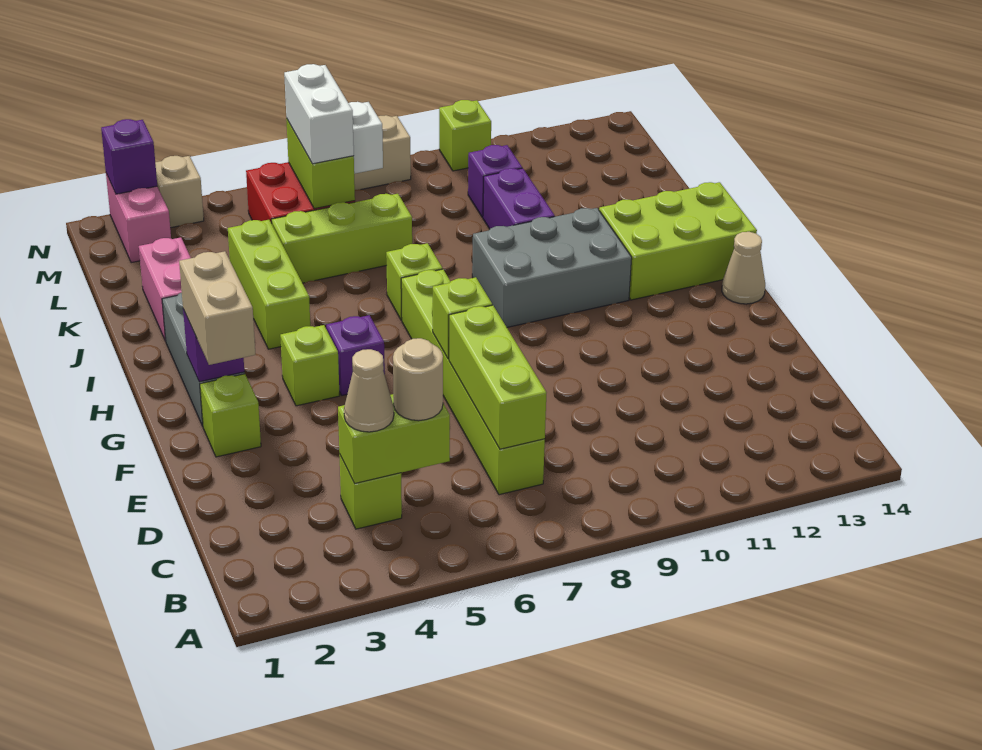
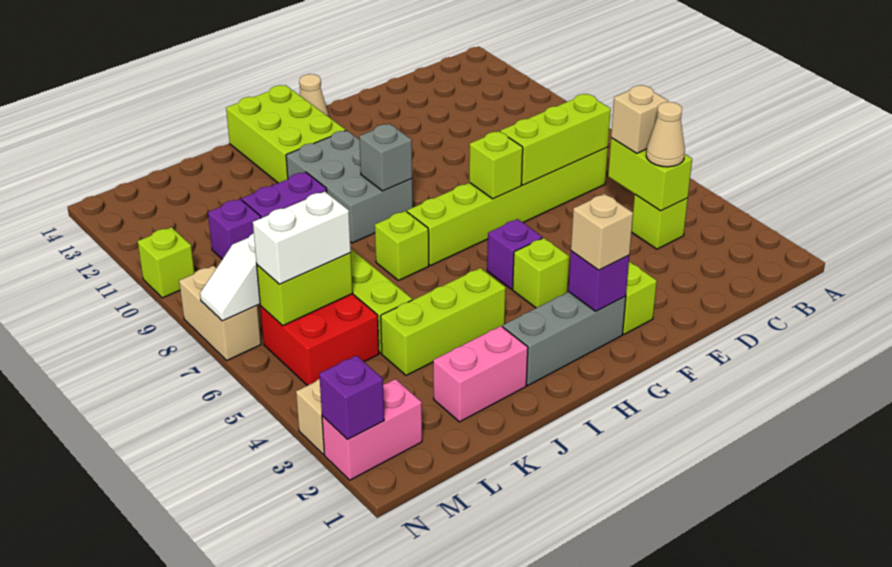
tan 1x1 round brick [393,338,443,421] -> tan 1x1 brick [611,85,668,153]
tan 1x2 brick [179,251,256,365] -> tan 1x1 brick [571,194,633,270]
none -> grey 1x1 brick [359,124,412,191]

